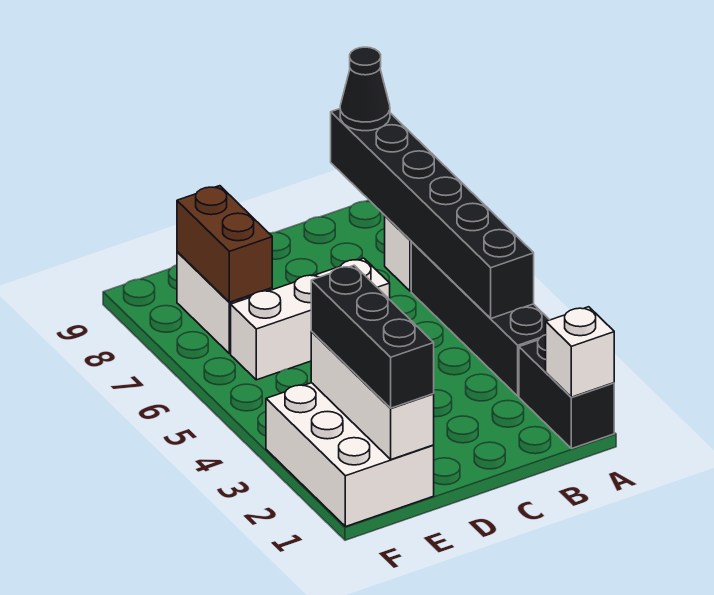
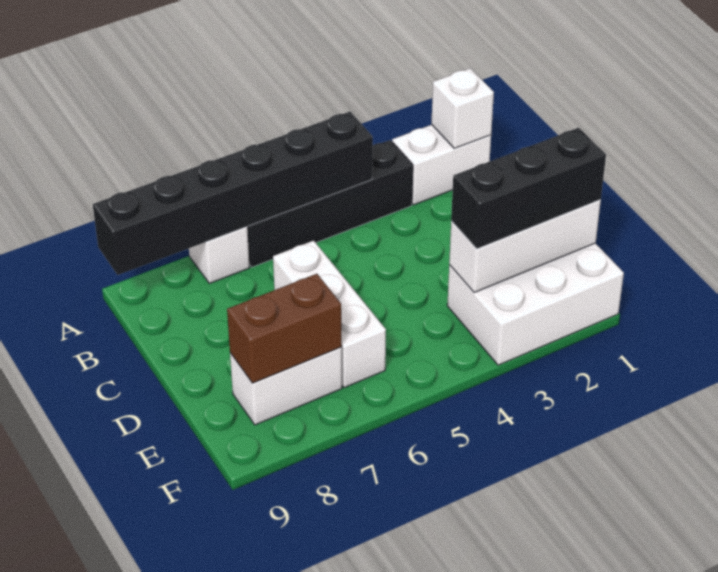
black 1x2 brick [519,335,614,449] -> white 1x2 brick [392,125,491,205]
black 1x1 cone [340,47,390,131] -> none

